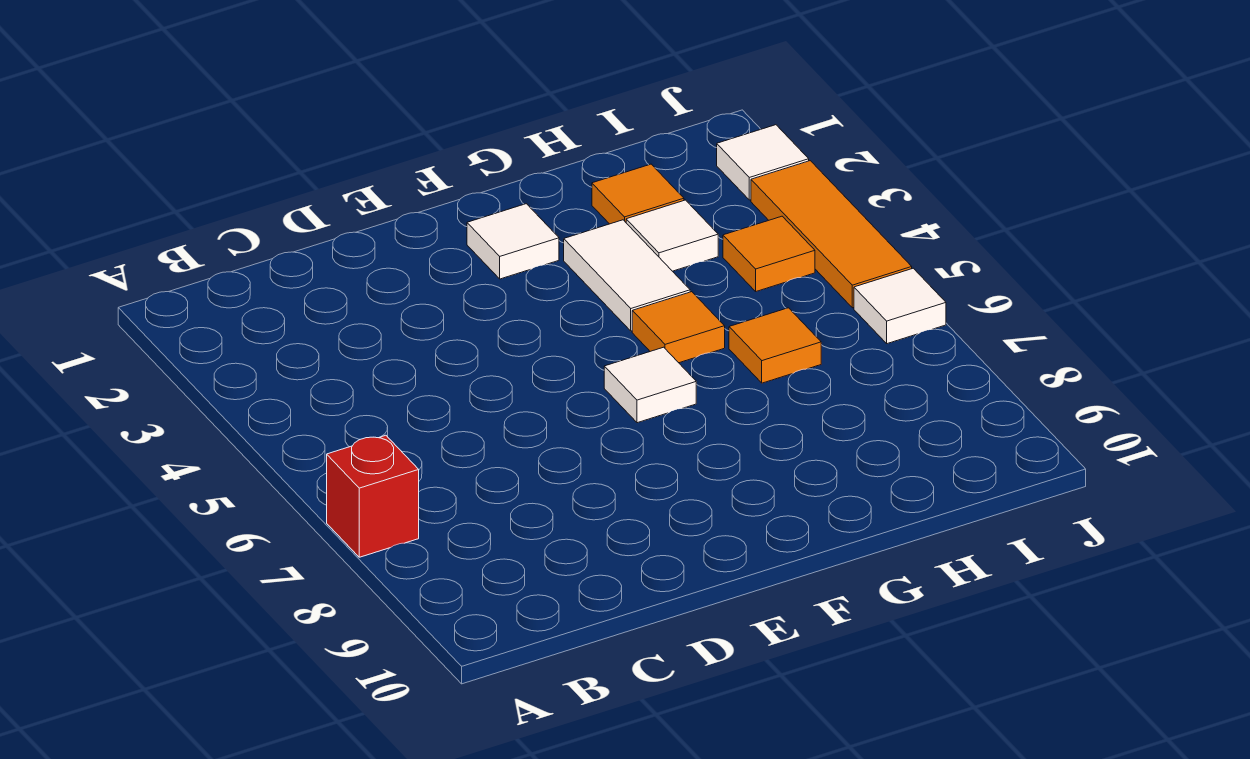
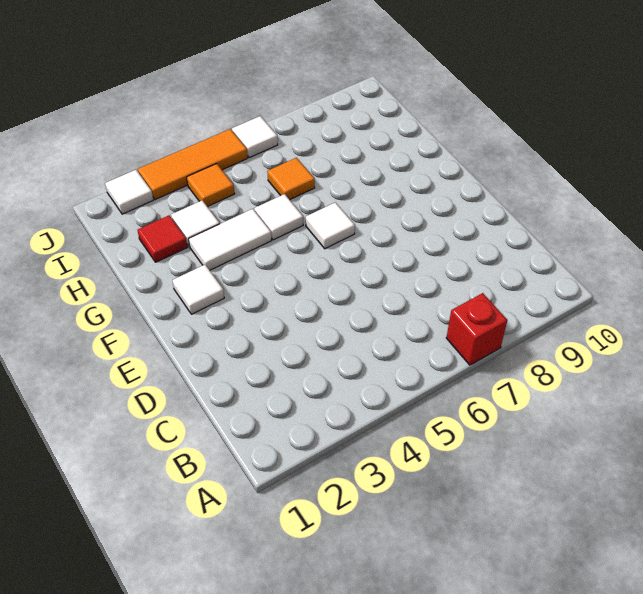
orange 1x1 tile [632,292,725,363] -> white 1x1 tile [254,194,303,240]
orange 1x1 tile [592,164,684,224] -> red 1x1 tile [137,215,187,262]

